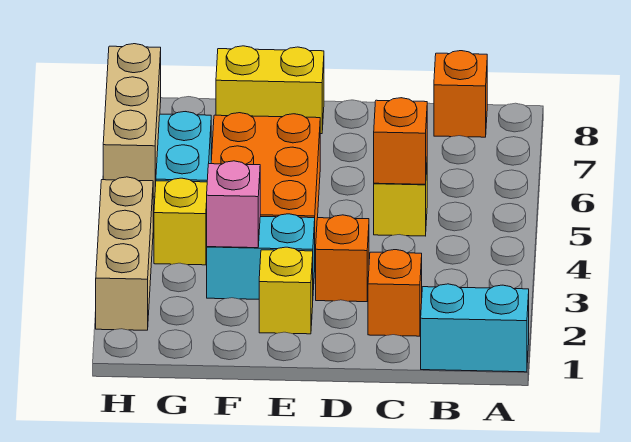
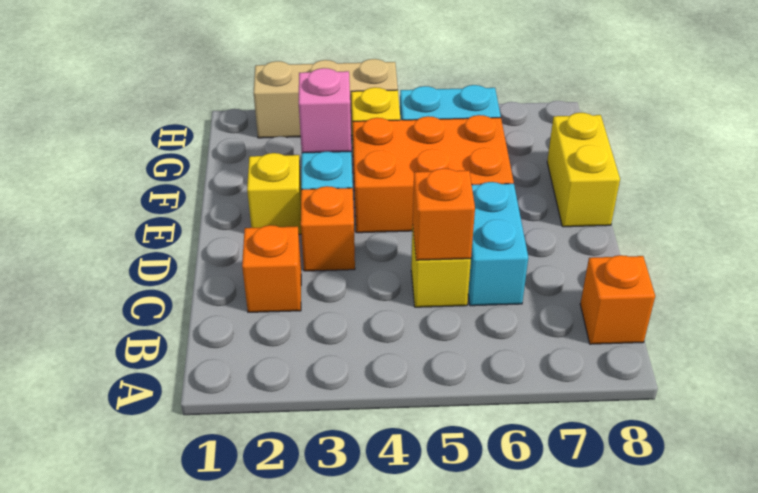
cyan 1x2 brick [421,284,529,372] -> cyan 1x2 brick moved to [468,182,528,306]
tan 1x3 brick [103,44,161,197] -> none

